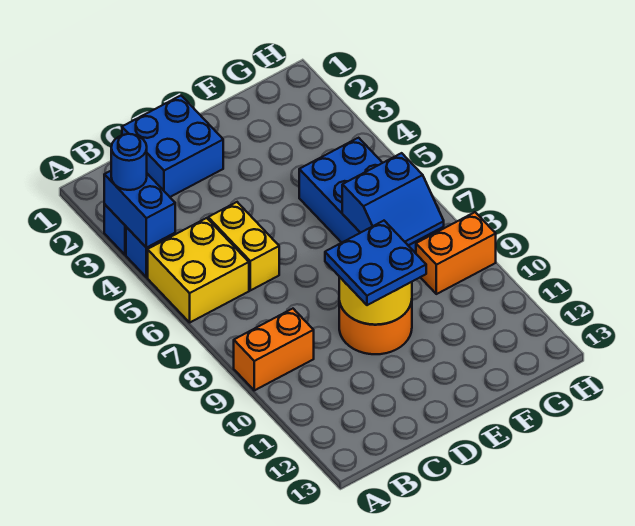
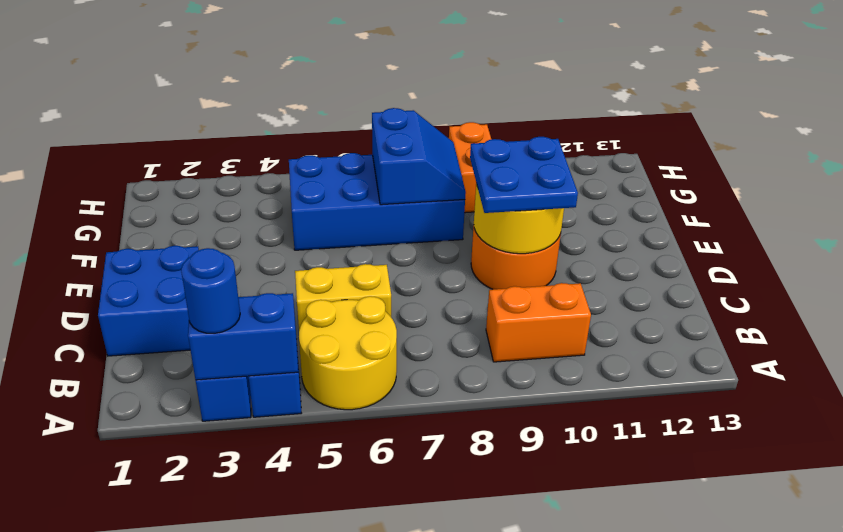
yellow 2x2 brick [148,218,249,322] -> yellow 2x2 round brick [299,296,397,410]
orange 1x2 brick [234,309,314,390] -> orange 1x2 brick turned to [486,283,591,362]

